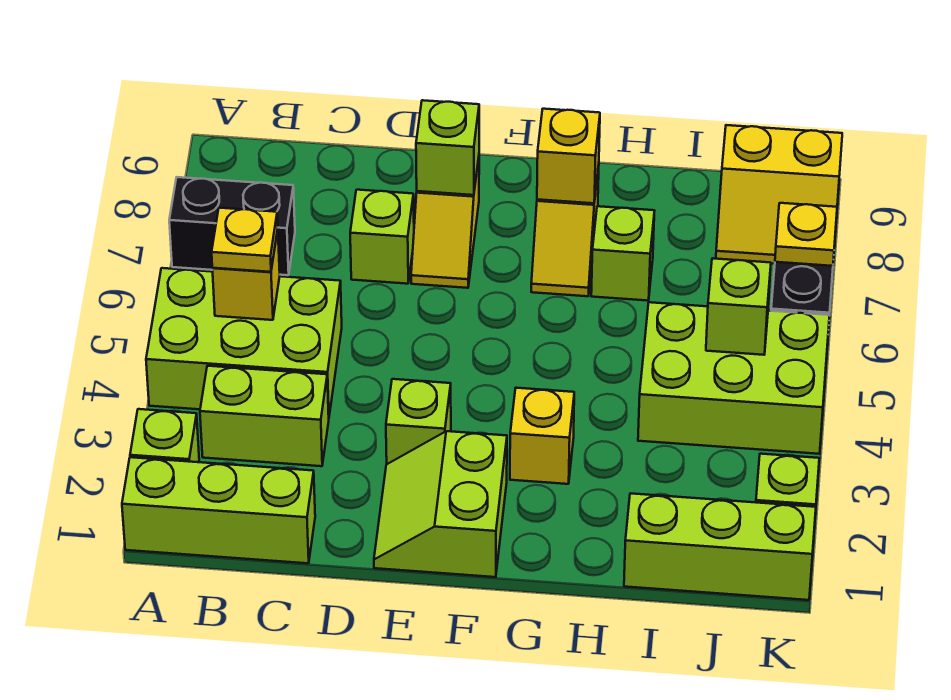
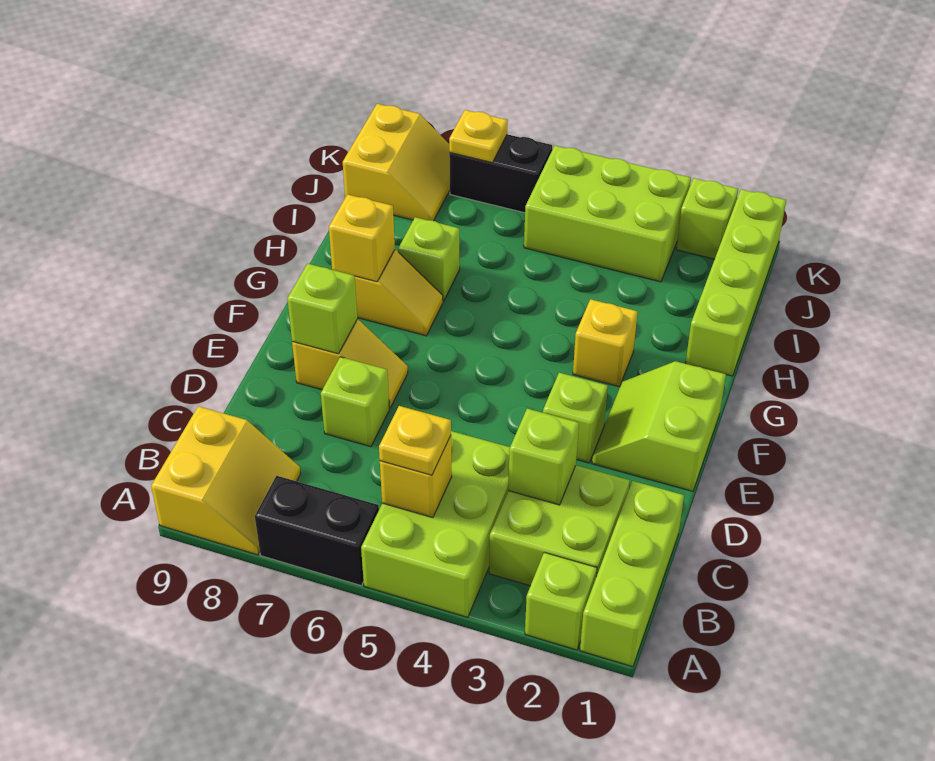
black 1x2 brick [169,177,295,275] -> black 1x2 brick turned to [255,476,379,586]
none -> yellow 2x2 slope [151,406,300,555]
lime 1x2 brick [200,366,329,466] -> lime 2x2 brick [489,465,630,586]
lime 2x2 slope [374,431,507,577] -> lime 2x2 slope turned to [592,361,726,491]
lime 1x3 brick [624,493,816,600] -> lime 1x4 brick [685,189,786,376]
lime 2x3 brick [638,302,830,454] -> lime 2x3 brick turned to [524,146,691,282]
lime 1x1 brick [706,258,771,355] -> lime 1x1 brick moved to [508,409,579,505]

